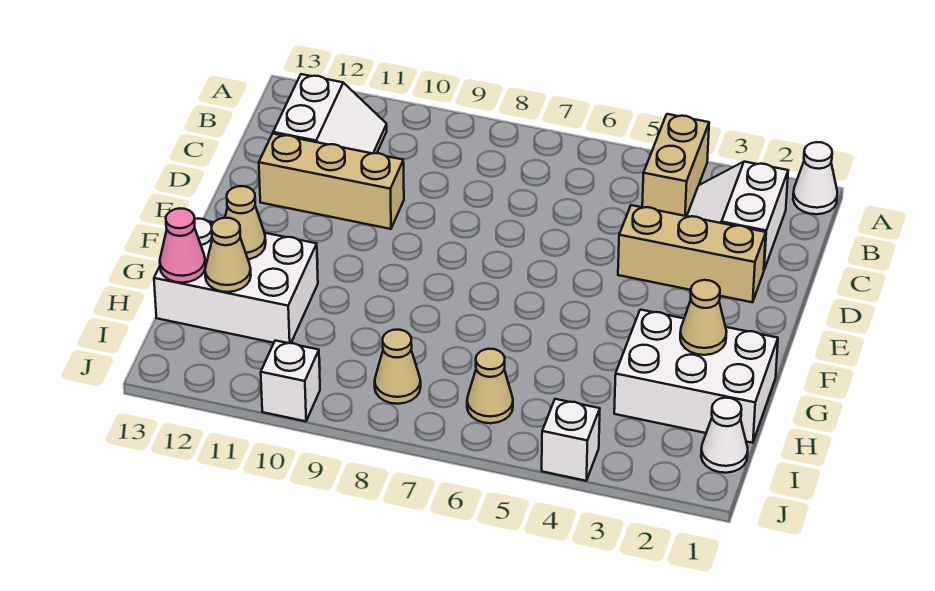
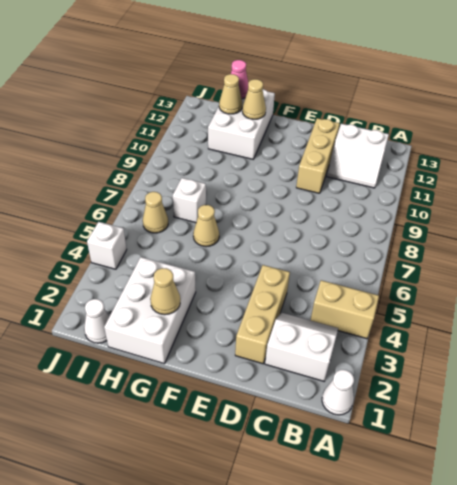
tan 1x1 cone [375,330,421,404] -> tan 1x1 cone moved to [193,205,219,247]
white 1x1 brick [261,340,320,421] -> white 1x1 brick moved to [173,178,206,223]

